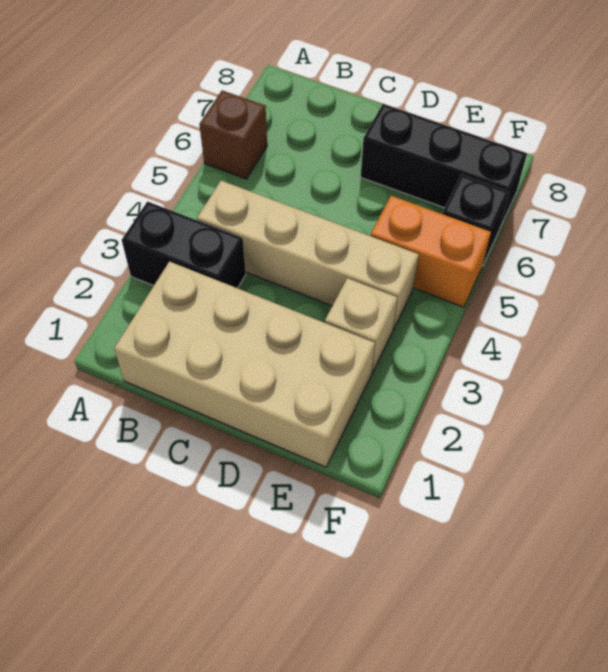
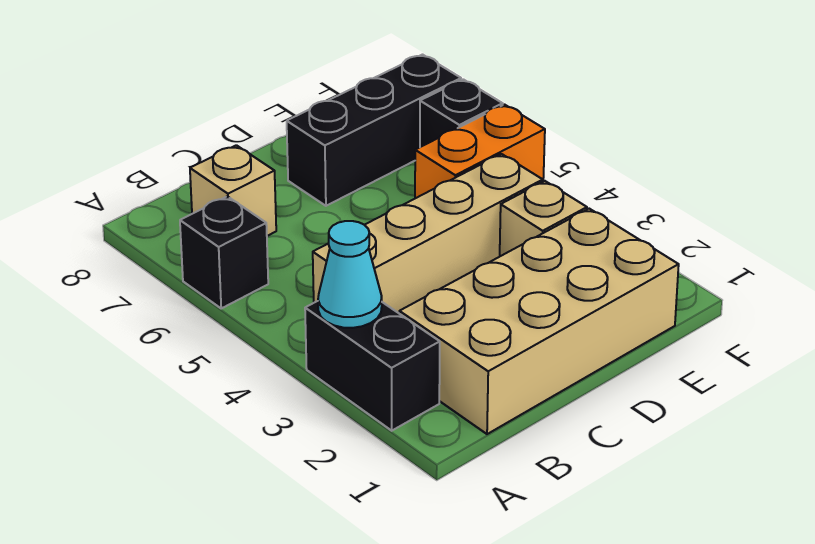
black 1x2 brick [122,202,246,288] -> black 1x2 brick turned to [305,301,440,431]
none -> cyan 1x1 cone [318,221,382,328]
brown 1x1 brick [199,90,267,179] -> black 1x1 brick [180,196,268,308]
none -> tan 1x1 brick [190,145,276,236]

